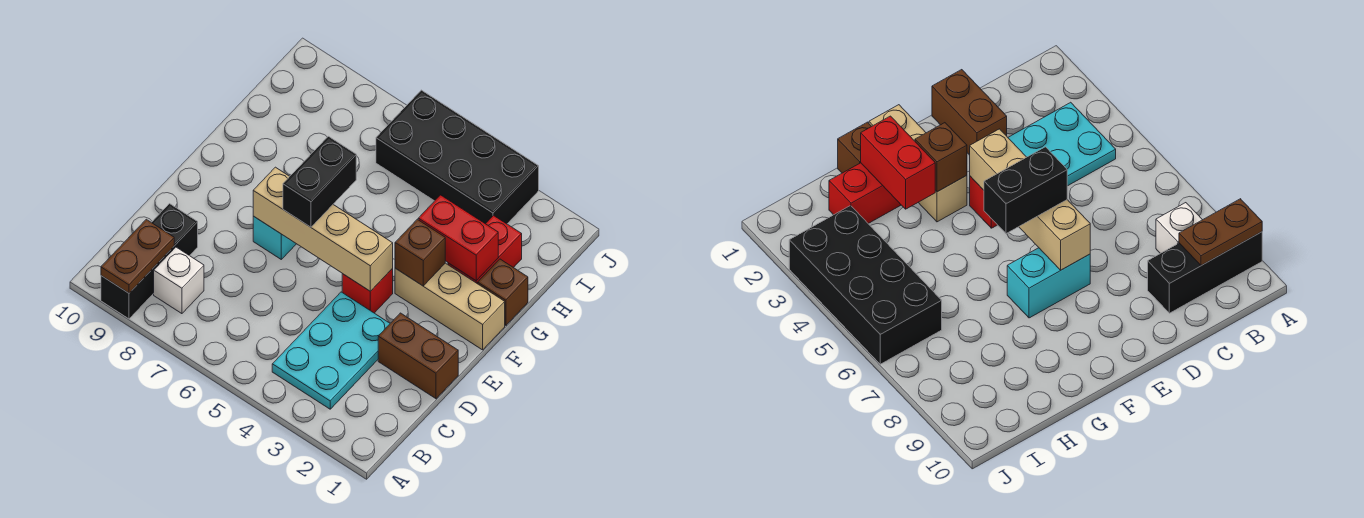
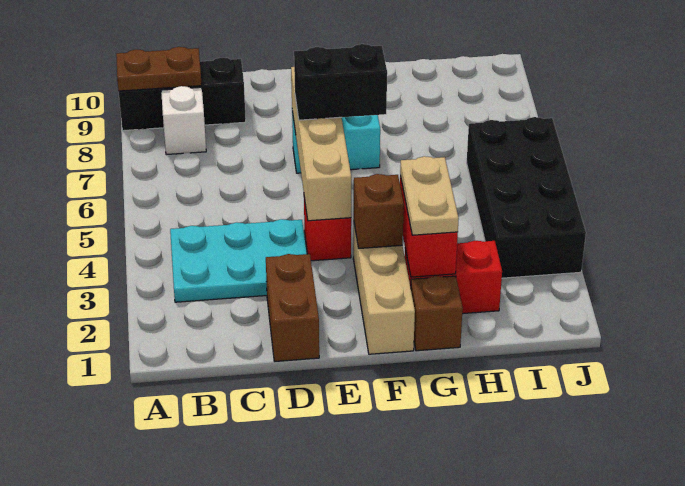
none -> tan 1x2 plate [400,156,459,235]

